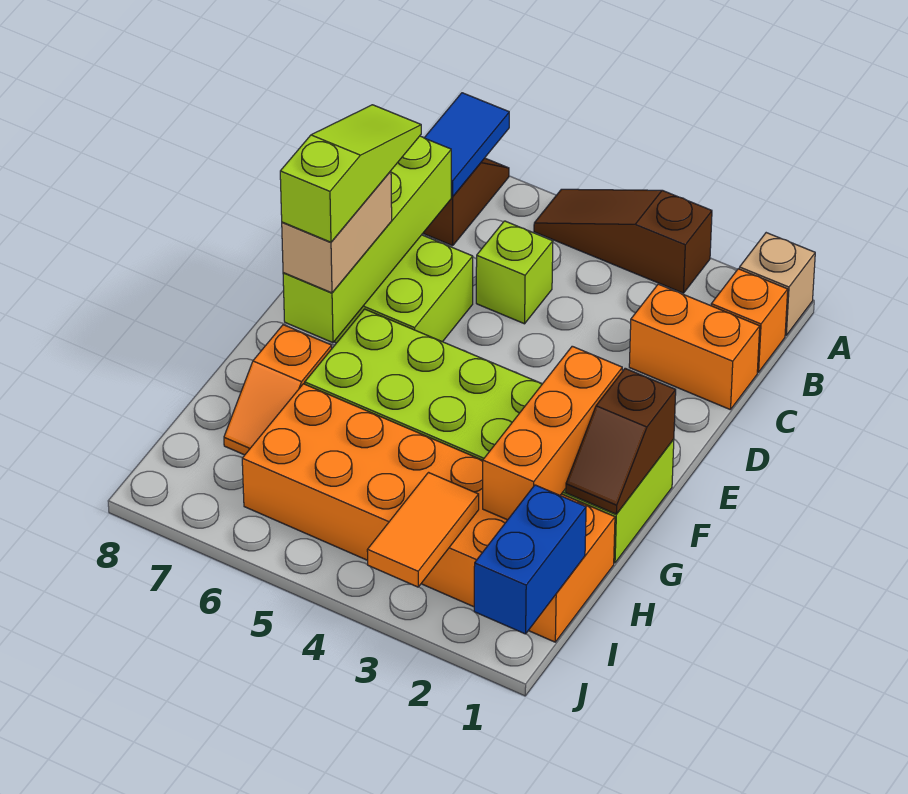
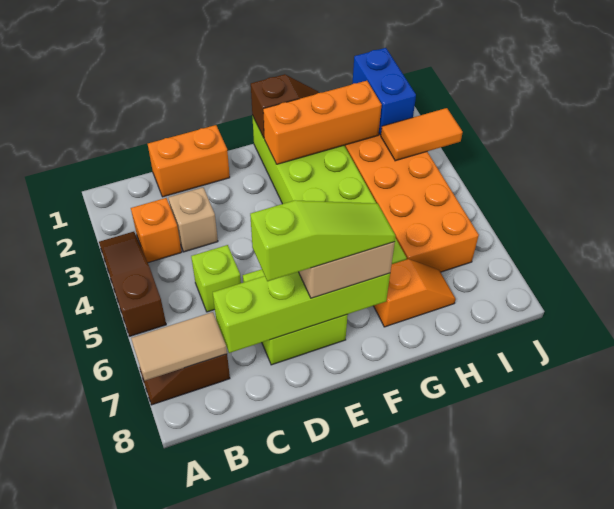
tan 1x1 brick [739,233,815,335] -> tan 1x1 brick moved to [168,187,218,252]
brown 1x3 slope [534,189,712,293] -> brown 1x3 slope turned to [99,232,166,336]
blue 1x2 tile [424,93,509,197] -> tan 1x2 tile [131,312,227,381]
orange 1x1 brick [711,269,788,372] -> orange 1x1 brick moved to [131,198,182,263]
orange 1x2 brick [629,284,760,410] -> orange 1x2 brick turned to [148,125,230,197]
lime 1x3 slope [280,105,421,242] -> lime 1x3 slope turned to [250,200,396,281]
blue 1x2 brick [474,485,586,634] -> blue 1x2 brick turned to [352,48,416,135]

